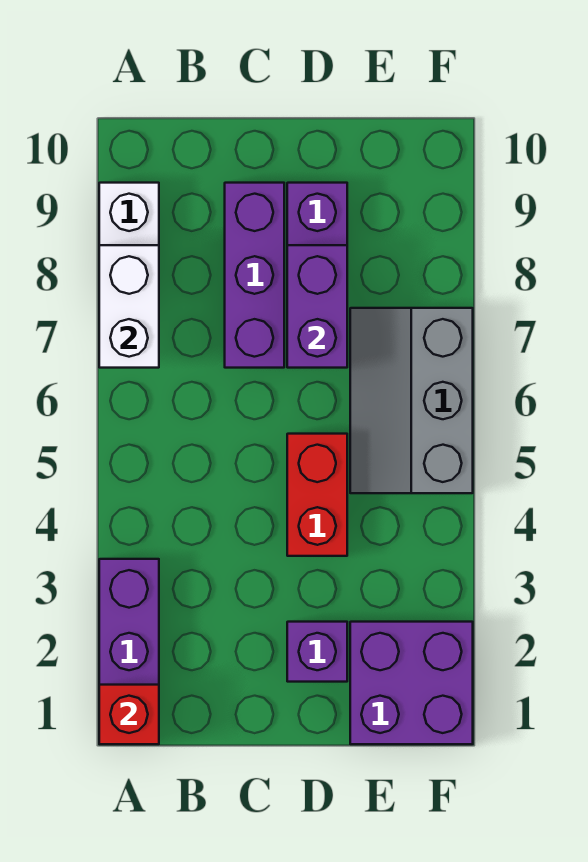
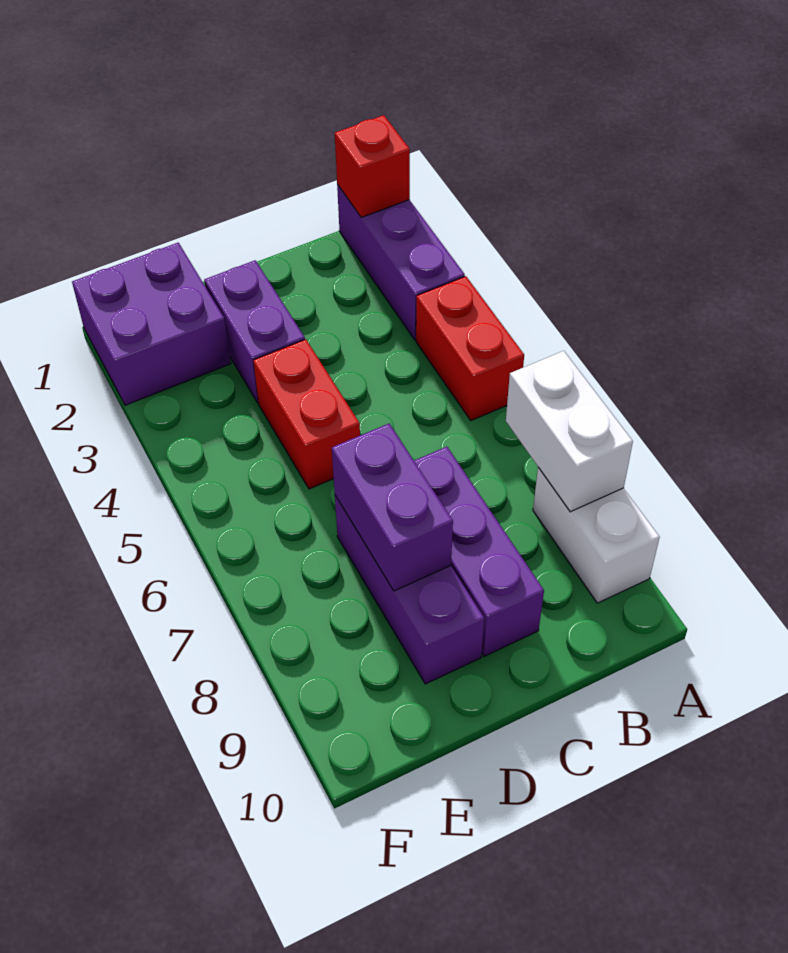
none -> red 1x2 brick [416,276,524,420]
purple 1x1 brick [287,622,347,682] -> purple 1x2 brick [204,260,305,403]
grey 2x3 slope [350,308,473,493] -> none

